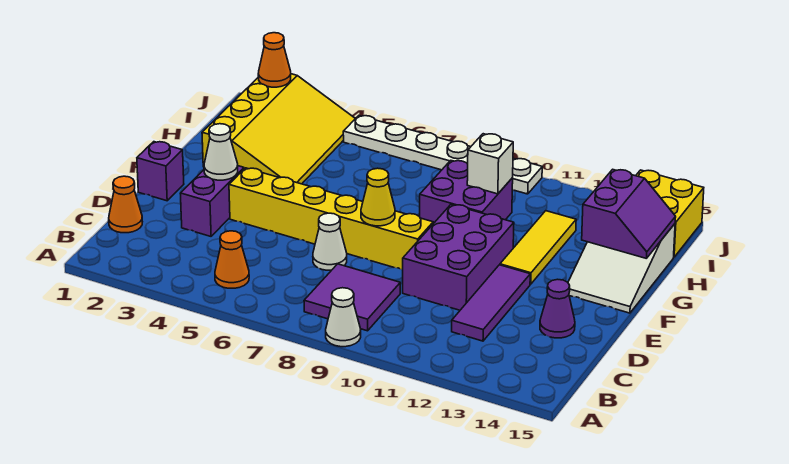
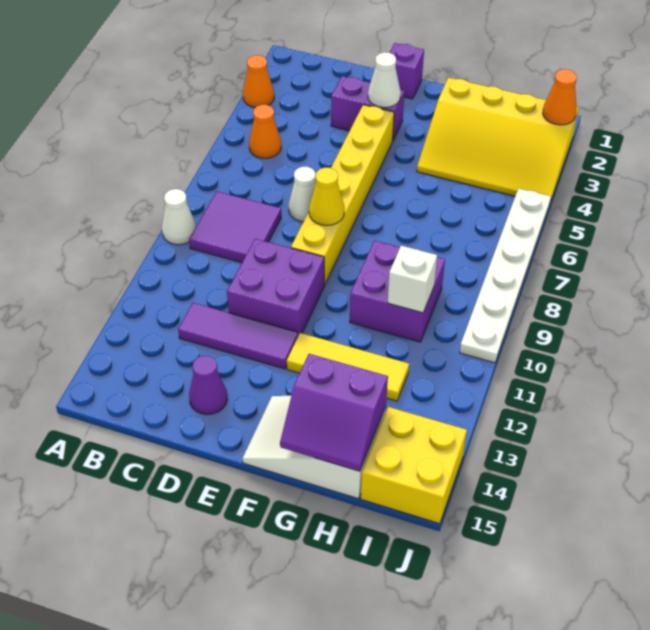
orange 1x1 cone [109,176,142,233] -> orange 1x1 cone moved to [243,55,274,108]
purple 2x3 brick [403,205,514,310] -> purple 2x2 brick [227,239,324,335]

